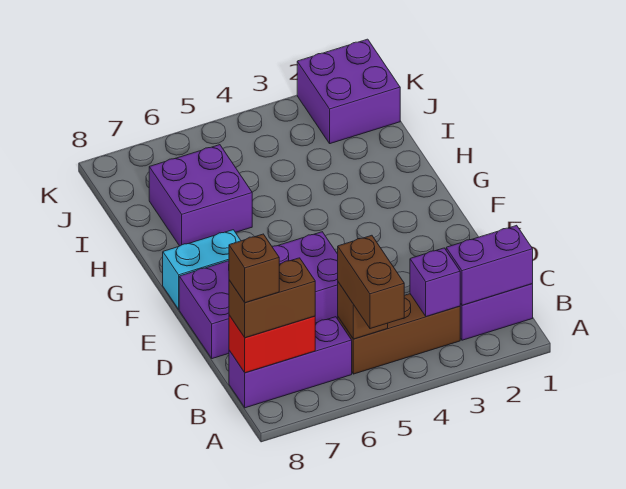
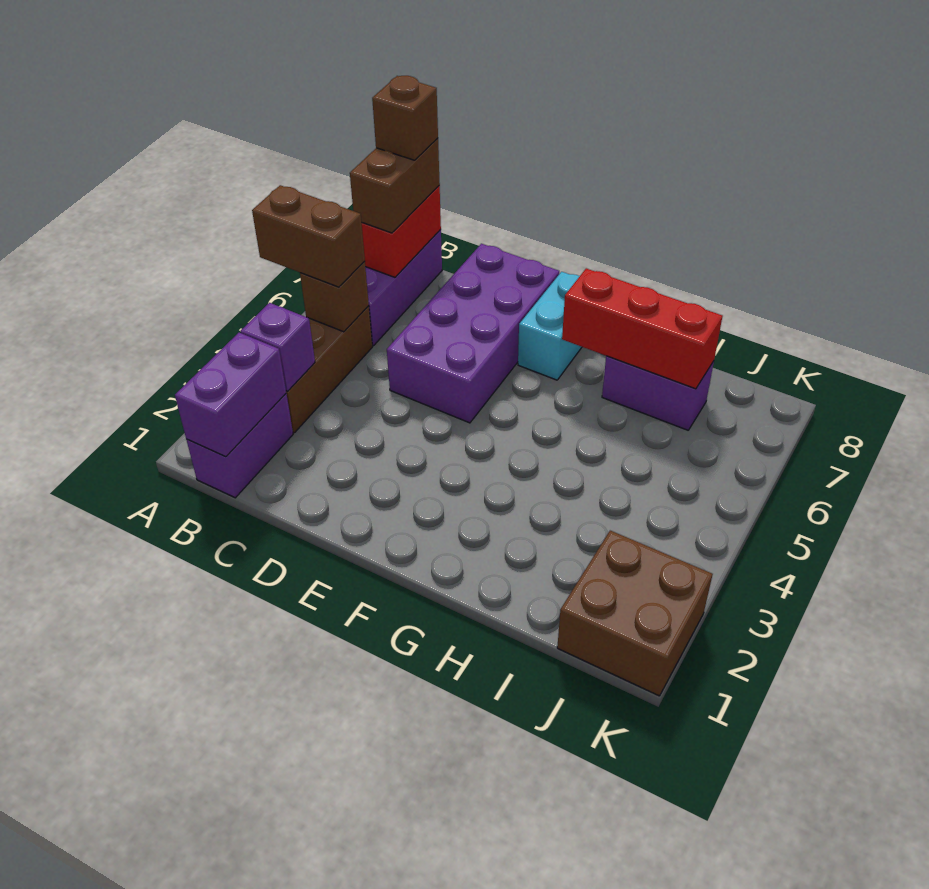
none -> red 1x3 brick [562,268,723,389]
purple 2x2 brick [149,145,252,246] -> purple 1x2 brick [602,356,714,430]
purple 2x2 brick [297,39,400,144] -> brown 2x2 brick [557,531,713,696]

